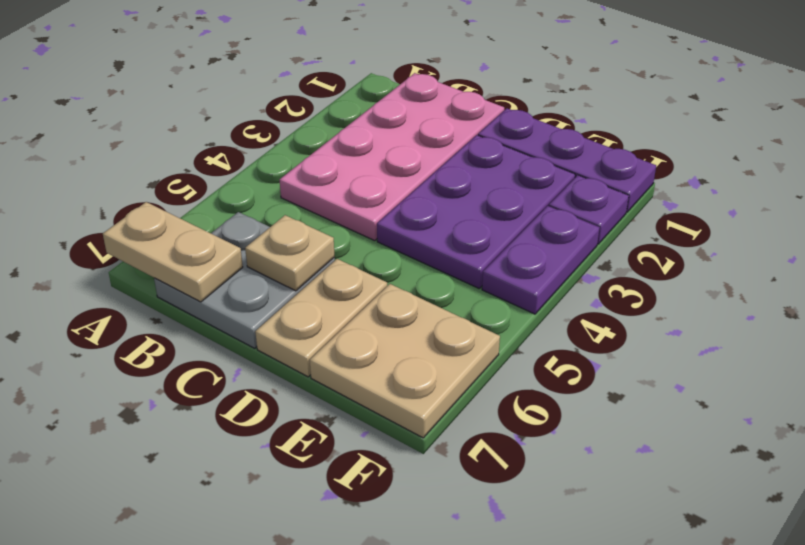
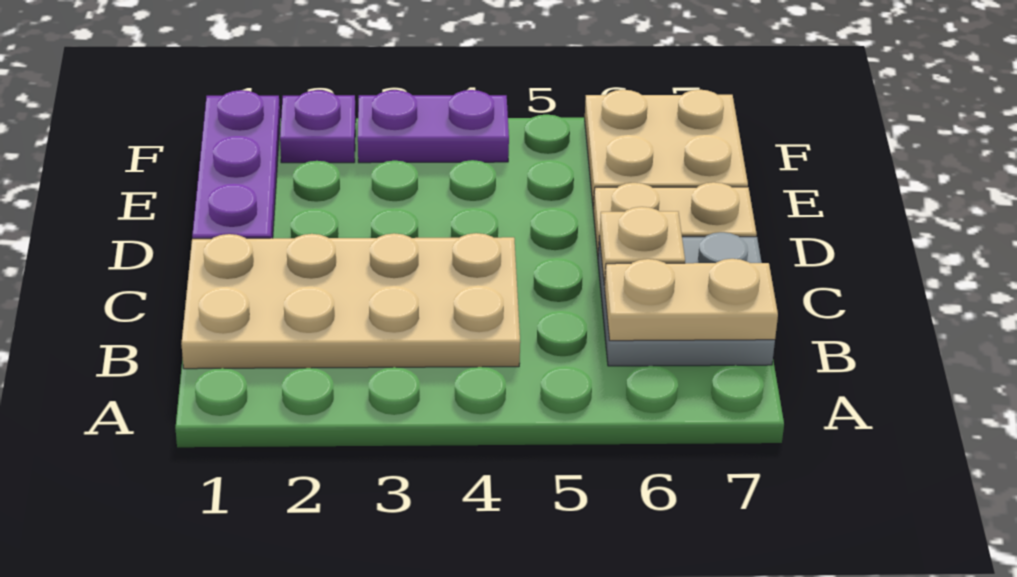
tan 1x2 plate [103,202,243,302] -> tan 1x2 plate turned to [604,259,778,341]
pink 2x4 plate [280,73,504,241] -> tan 2x4 plate [181,233,520,369]
purple 2x3 plate [377,135,575,288] -> none

